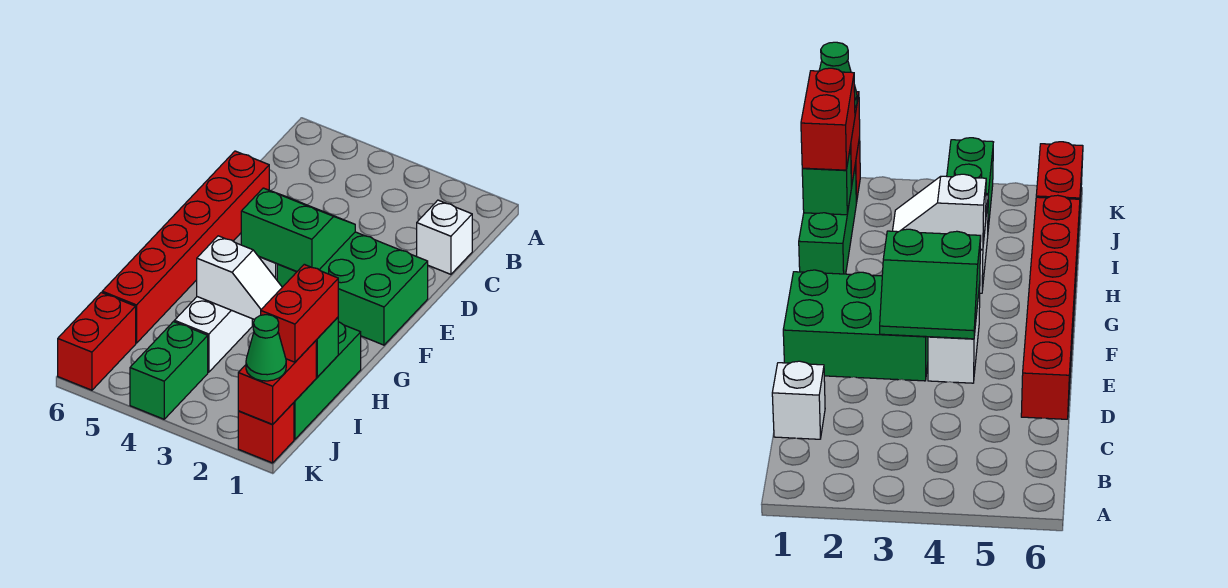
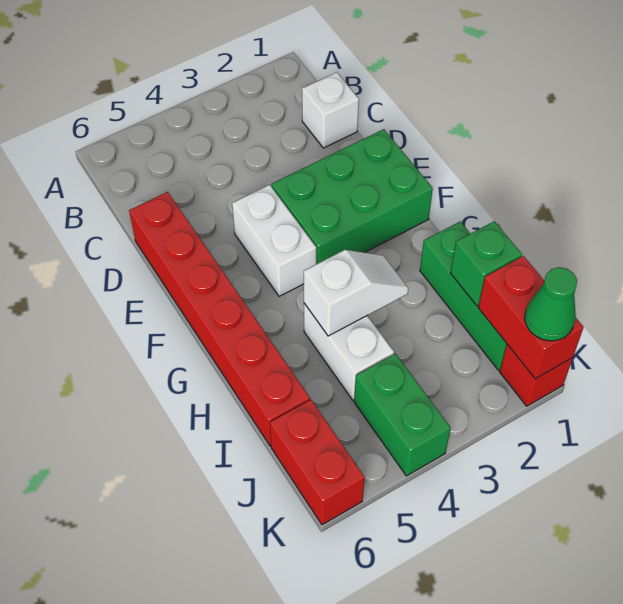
green 2x2 slope [241,188,355,272] -> none
red 1x2 brick [261,264,338,362] -> none

